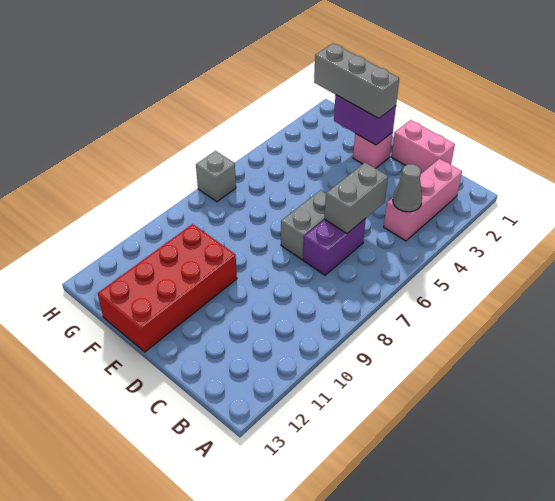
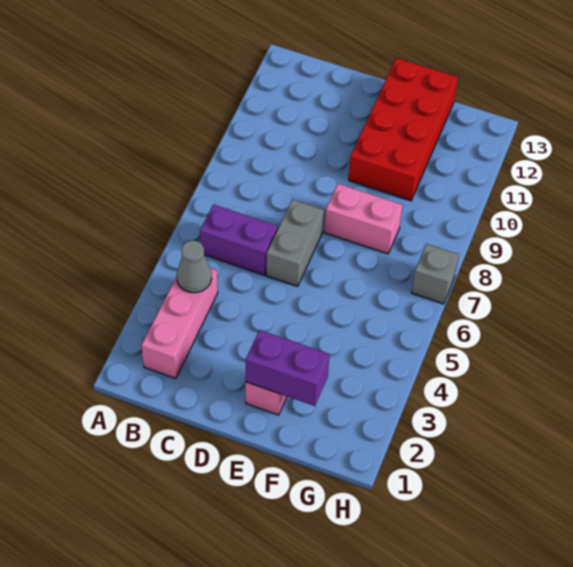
pink 1x2 brick [392,120,455,174] -> pink 1x2 brick moved to [324,184,402,254]
grey 1x2 brick [325,163,388,233] -> none
purple 1x2 brick [303,219,366,275] -> purple 1x2 brick turned to [200,204,278,275]
grey 1x3 brick [314,43,399,118] -> none

